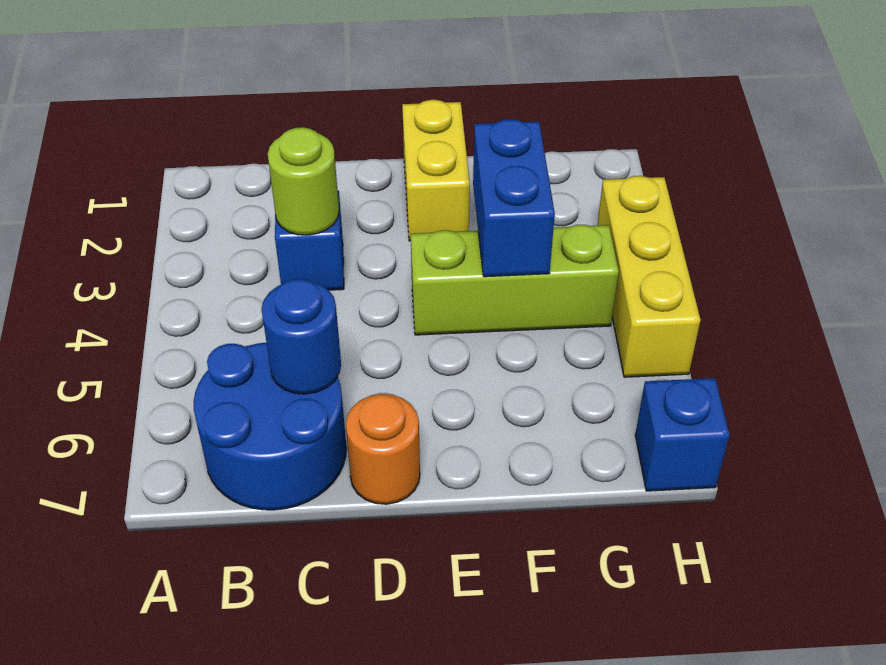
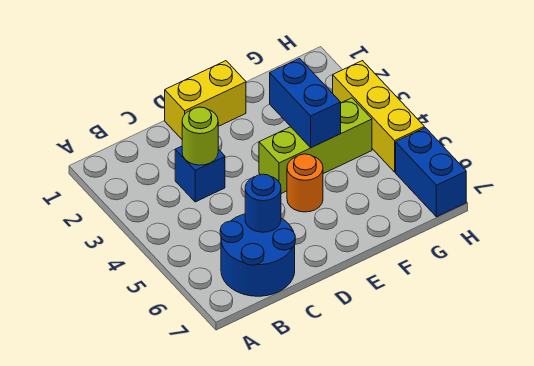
orange 1x1 round brick [346,394,420,504] -> orange 1x1 round brick moved to [287,154,323,212]
yellow 1x2 brick [402,100,470,241] -> yellow 1x2 brick turned to [165,61,246,139]
blue 1x1 brick [635,378,730,491] -> blue 1x2 brick [396,128,466,217]

